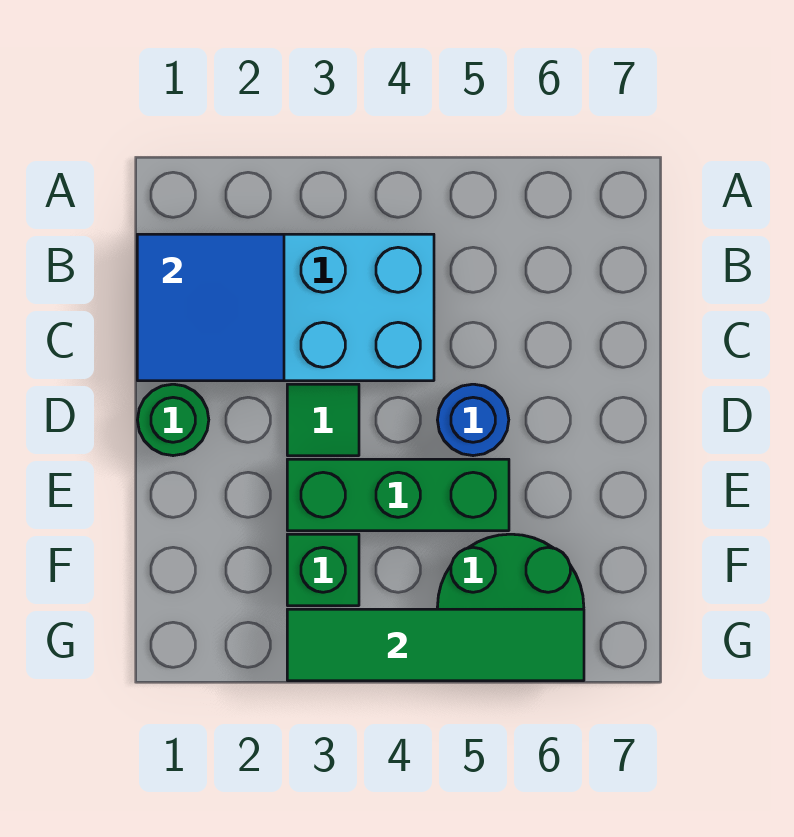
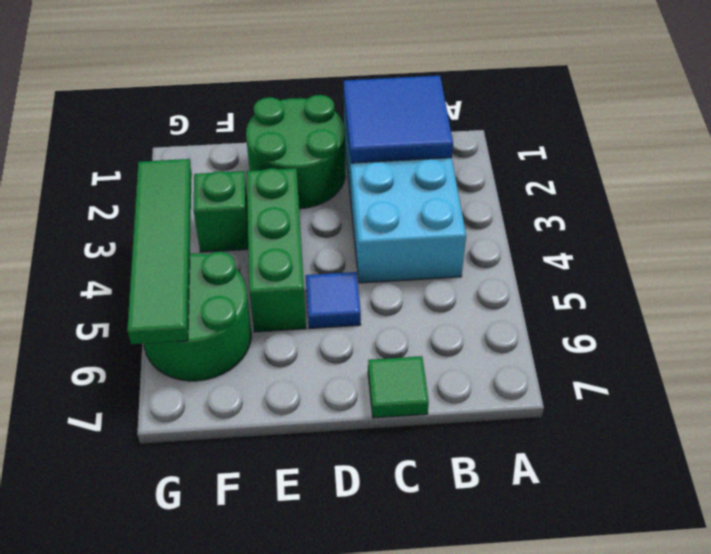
green 1x1 round brick [138,384,209,456] -> green 2x2 round brick [246,95,345,209]
green 1x1 tile [287,384,359,456] -> green 1x1 tile moved to [368,356,429,418]
blue 1x1 round brick [438,384,509,456] -> blue 1x1 tile [306,272,361,329]

